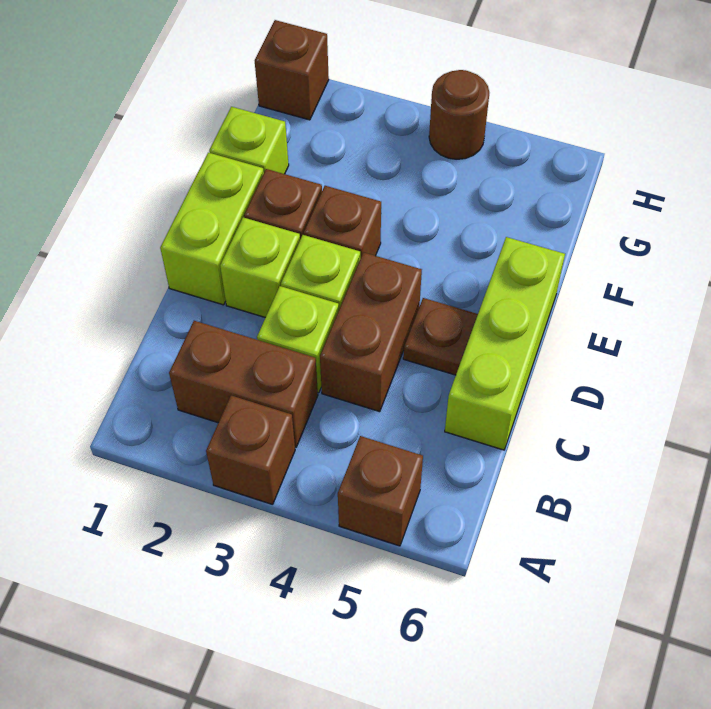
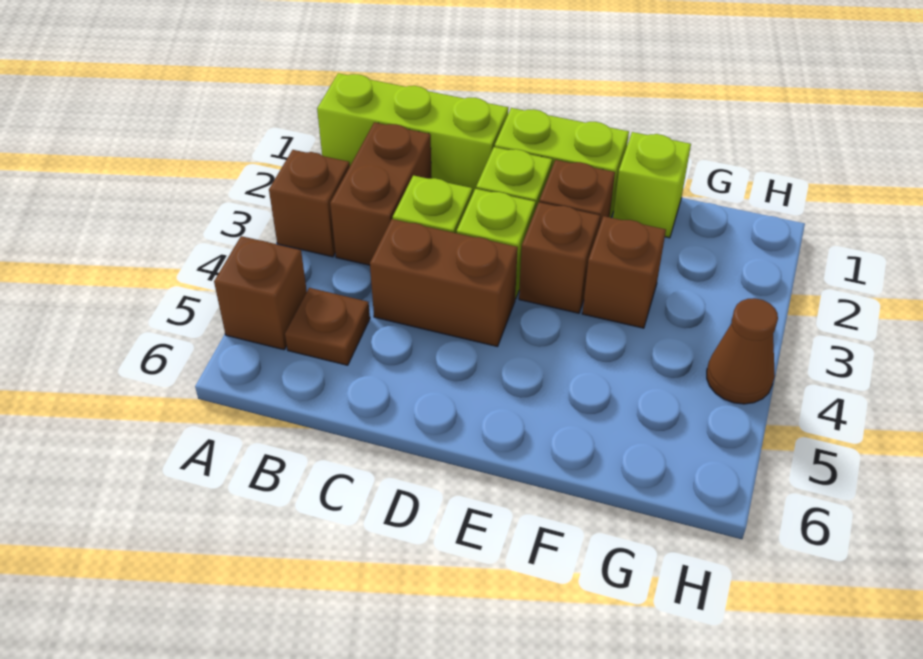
lime 1x3 brick [445,237,565,450] -> lime 1x3 brick moved to [317,73,508,195]
brown 1x1 plate [403,298,478,375] -> brown 1x1 plate moved to [285,288,370,365]
brown 1x1 brick [255,20,329,120] -> brown 1x1 brick moved to [582,216,666,328]
brown 1x1 round brick [429,70,489,159] -> brown 1x1 cone [707,298,778,404]

